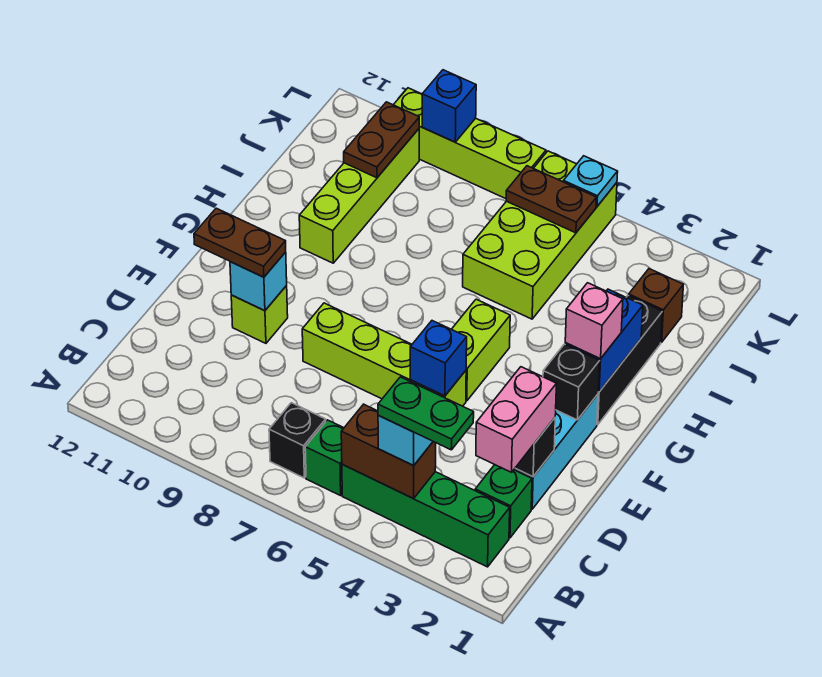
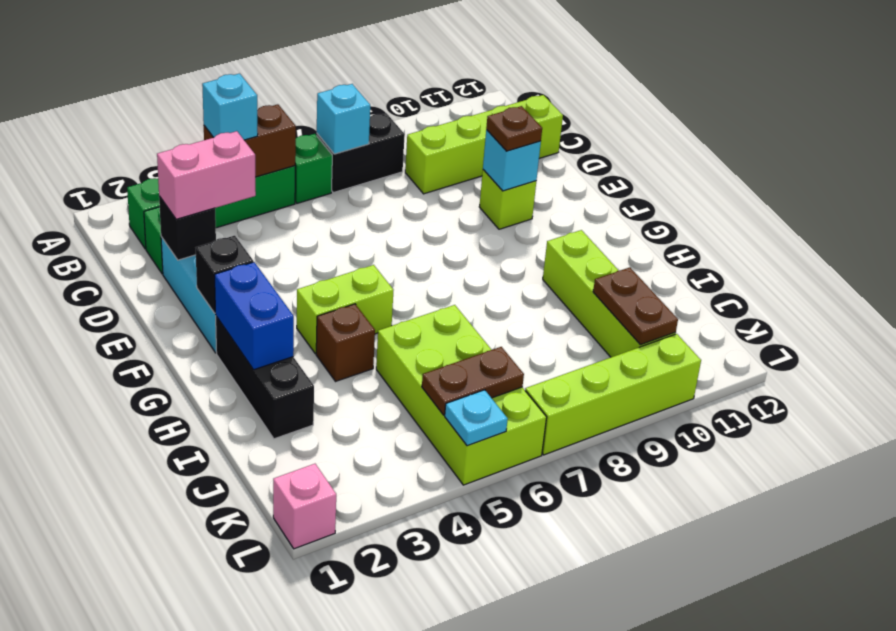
green 1x2 plate [378,377,474,450] -> none
black 1x1 brick [269,403,326,478] -> black 1x2 brick [317,113,405,193]
none -> cyan 1x1 brick [317,84,370,154]
pink 1x2 brick [476,367,556,472] -> pink 1x2 brick turned to [157,131,256,219]
lime 1x4 brick [302,303,466,406] -> lime 1x4 brick moved to [405,95,563,194]
blue 1x1 brick [410,321,467,396] -> none
brown 1x2 plate [194,208,286,277] -> brown 1x1 plate [486,106,542,151]
lime 1x2 brick [452,299,510,401] -> lime 1x2 brick turned to [297,265,393,354]
pink 1x1 brick [565,283,623,359] -> pink 1x1 brick moved to [273,464,336,549]
brown 1x1 brick [629,269,683,342] -> brown 1x1 brick moved to [316,304,375,382]
blue 1x1 brick [422,70,476,142] -> none

